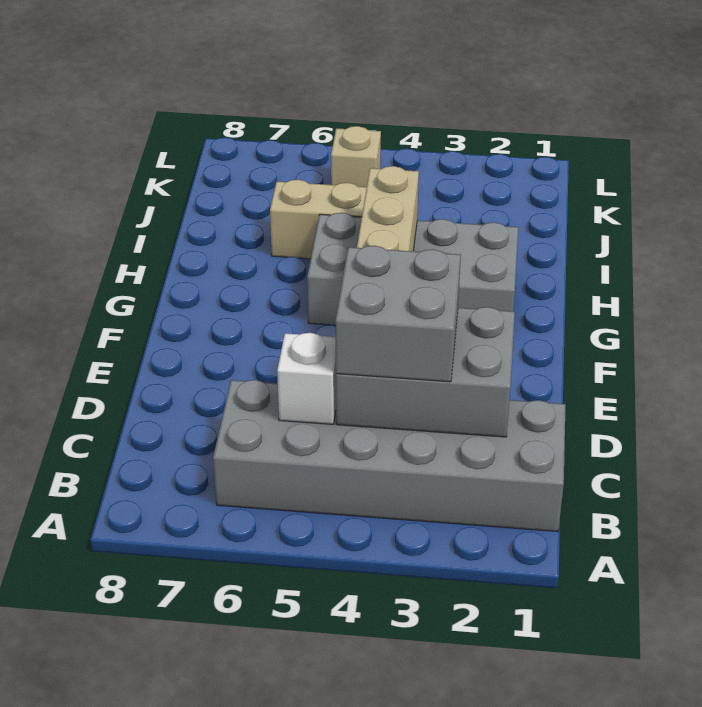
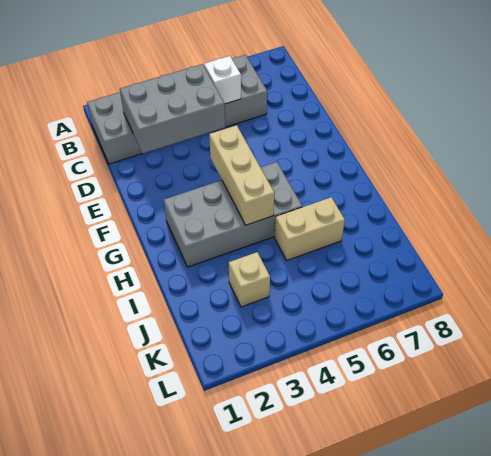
grey 2x2 brick [335,246,461,382] -> none
tan 1x1 brick [331,126,381,187] -> tan 1x1 brick moved to [229,252,270,307]

